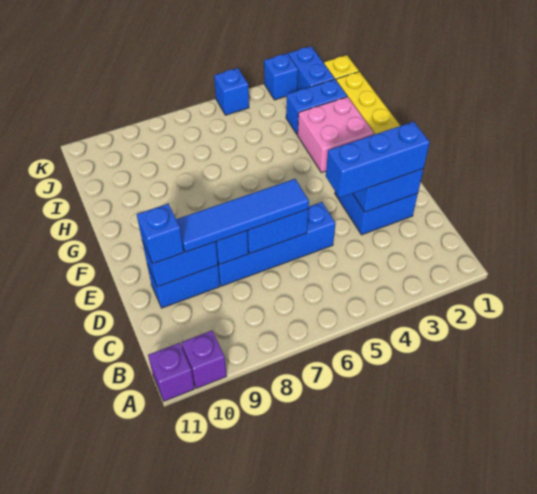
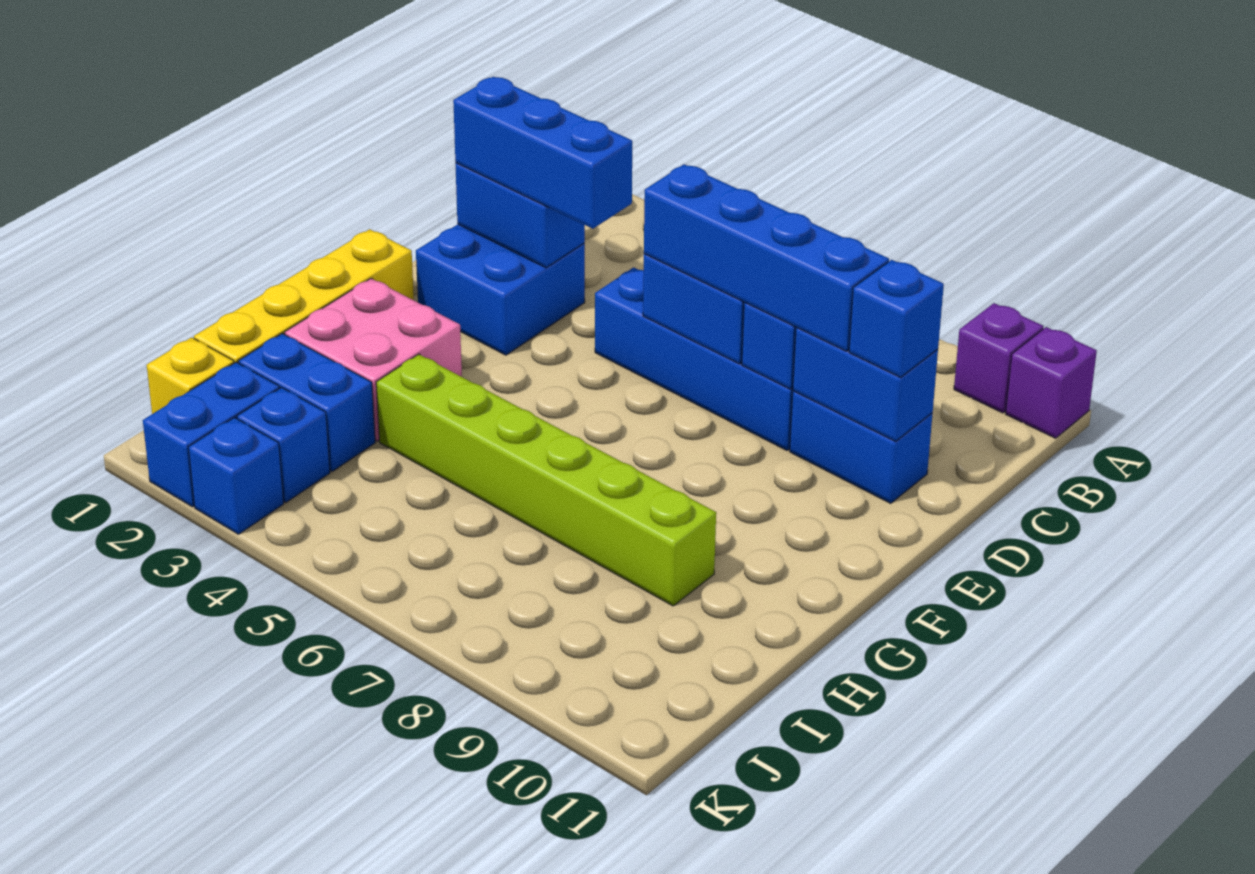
blue 1x4 tile [176,179,309,252] -> blue 1x4 brick [644,164,889,351]
none -> lime 1x6 brick [376,354,716,606]
blue 1x1 brick [214,68,249,115] -> blue 1x1 brick moved to [237,387,330,502]

